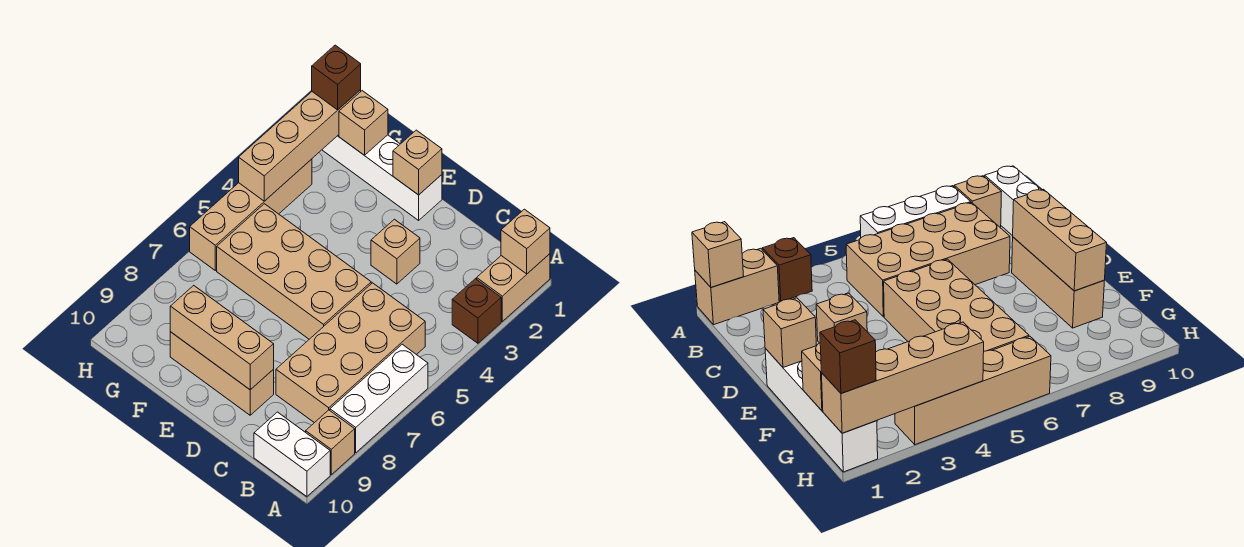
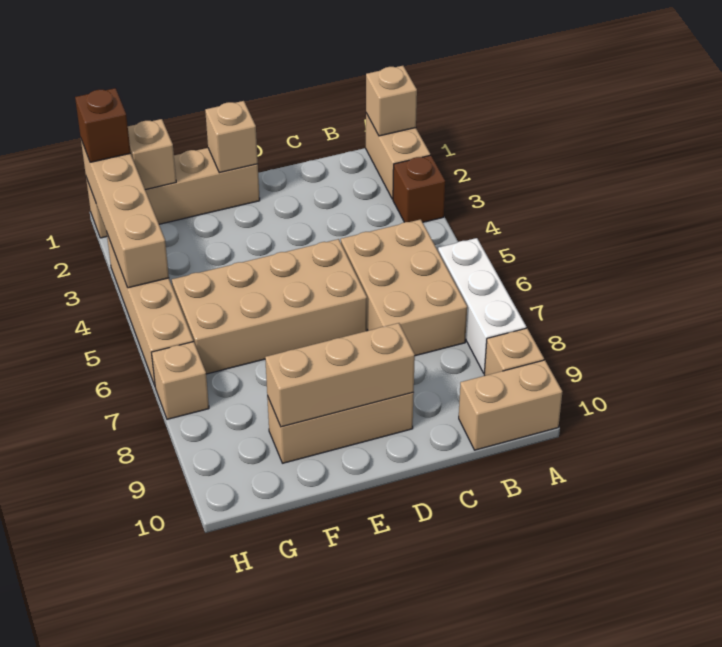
white 1x2 brick [254,412,330,496] -> tan 1x2 brick [459,360,562,450]
tan 2x4 brick [276,283,425,423] -> tan 2x3 brick [341,219,467,356]
tan 1x1 brick [371,219,420,284] -> tan 1x1 brick moved to [151,342,209,419]
white 1x4 brick [322,135,442,220] -> tan 1x4 brick [86,148,260,238]

